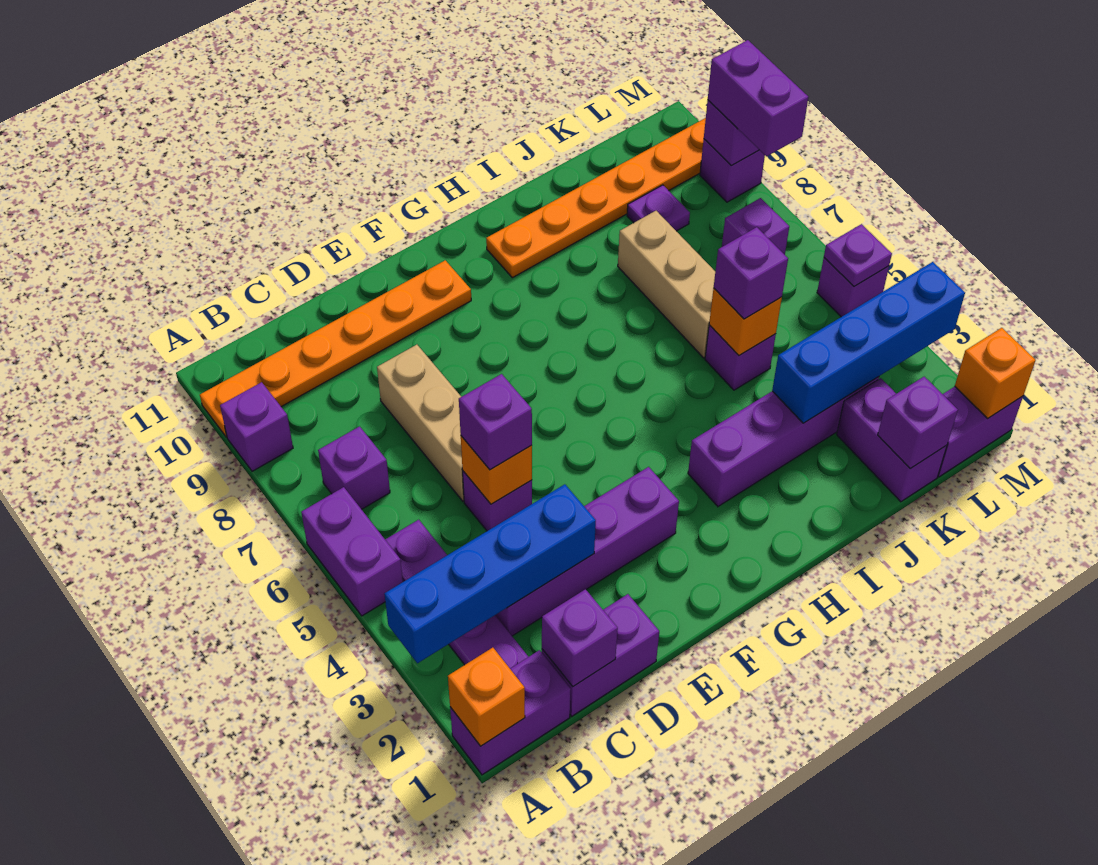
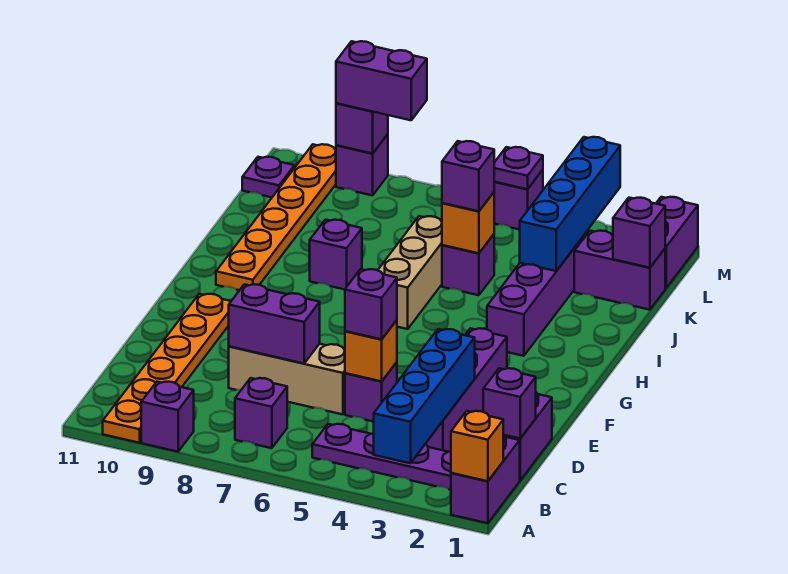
purple 1x2 brick [301,487,403,616] -> purple 1x2 brick moved to [229,284,320,363]
tan 1x3 brick [618,211,715,358] -> tan 1x3 brick turned to [378,216,442,329]
purple 1x1 plate [627,185,690,231] -> purple 1x1 plate moved to [242,157,295,197]
purple 1x1 brick [722,198,789,255] -> purple 1x1 brick moved to [310,220,362,289]
orange 1x1 brick [955,328,1036,419] -> none

